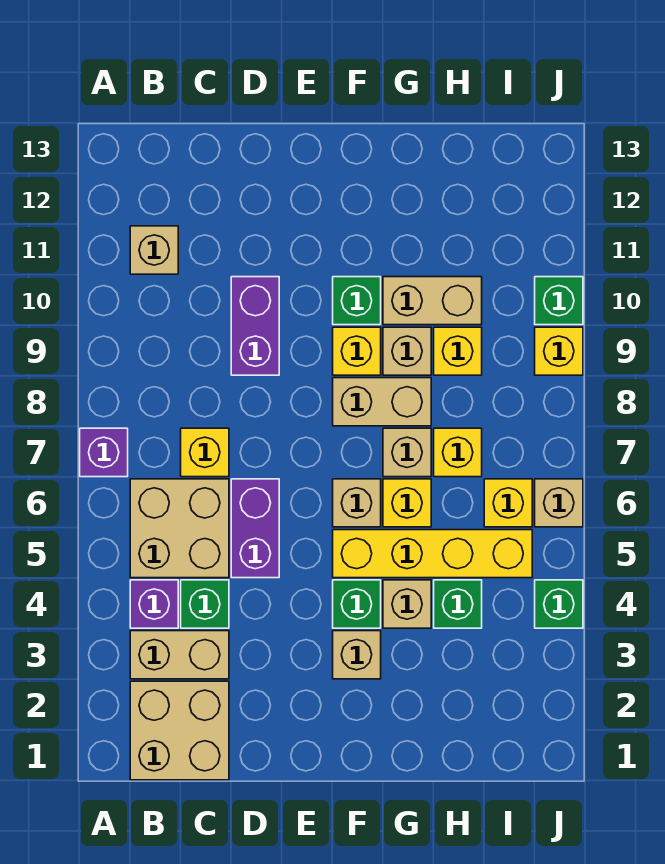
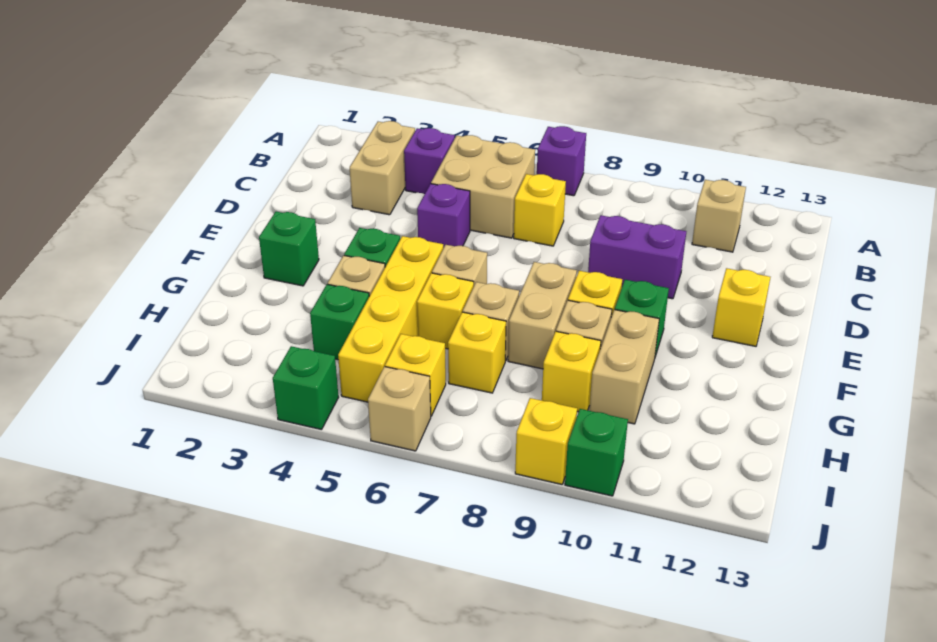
tan 2x2 brick [130,681,229,780] -> none
green 1x1 brick [181,580,229,628] -> green 1x1 brick moved to [259,212,319,286]
purple 1x2 brick [231,479,279,578] -> purple 1x1 brick [417,184,470,248]
none -> yellow 1x1 brick [712,268,770,346]
tan 1x1 brick [333,631,381,679] -> none

